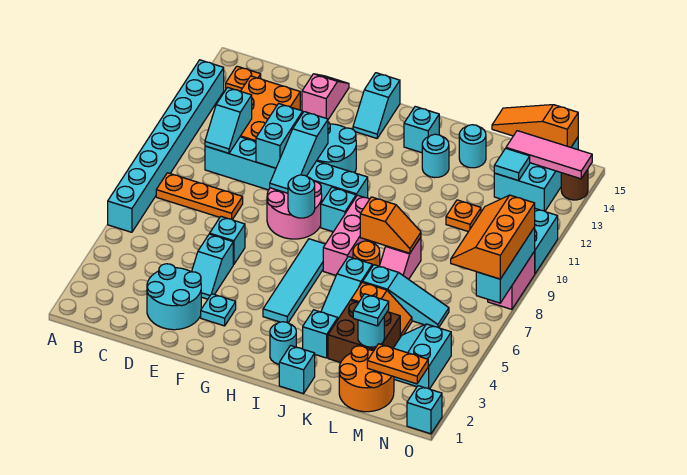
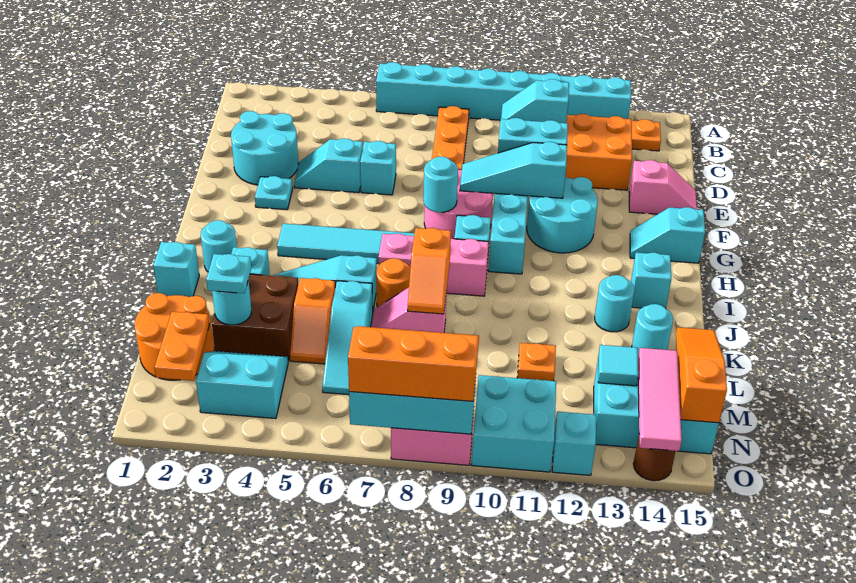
cyan 1x1 brick [407,386,442,434] -> cyan 1x1 brick moved to [552,412,596,475]

